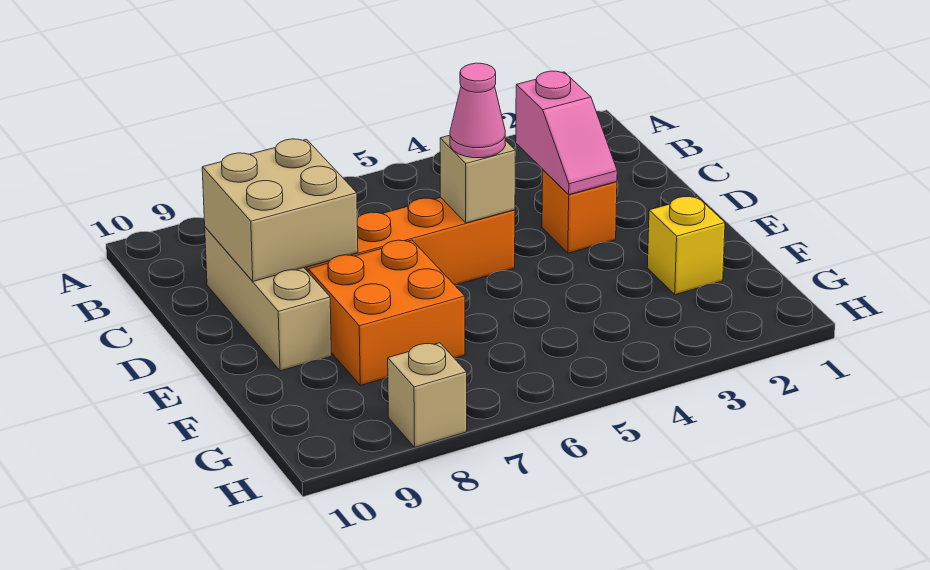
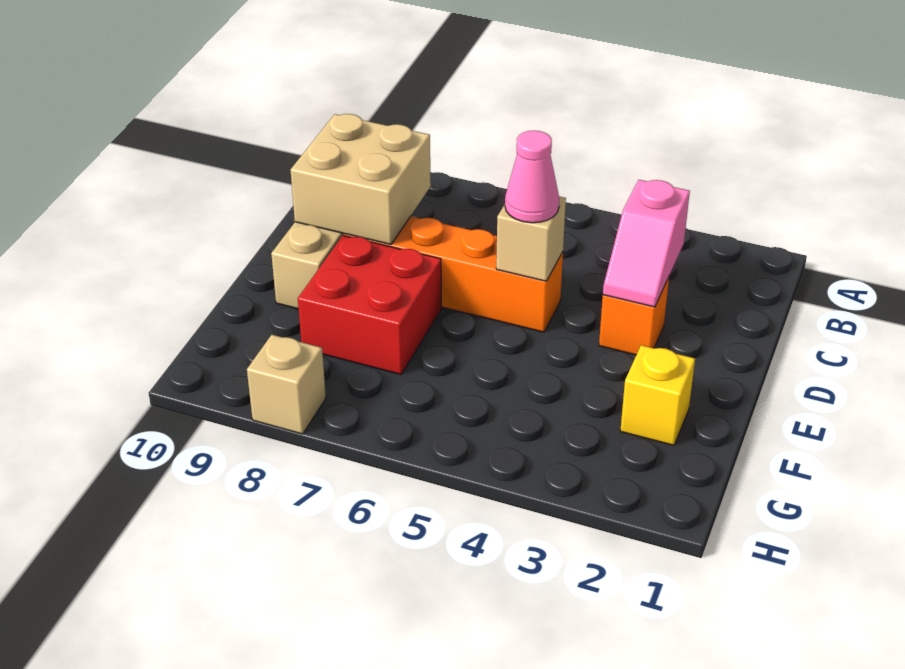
orange 2x2 brick [308,240,465,385] -> red 2x2 brick [298,236,442,375]

